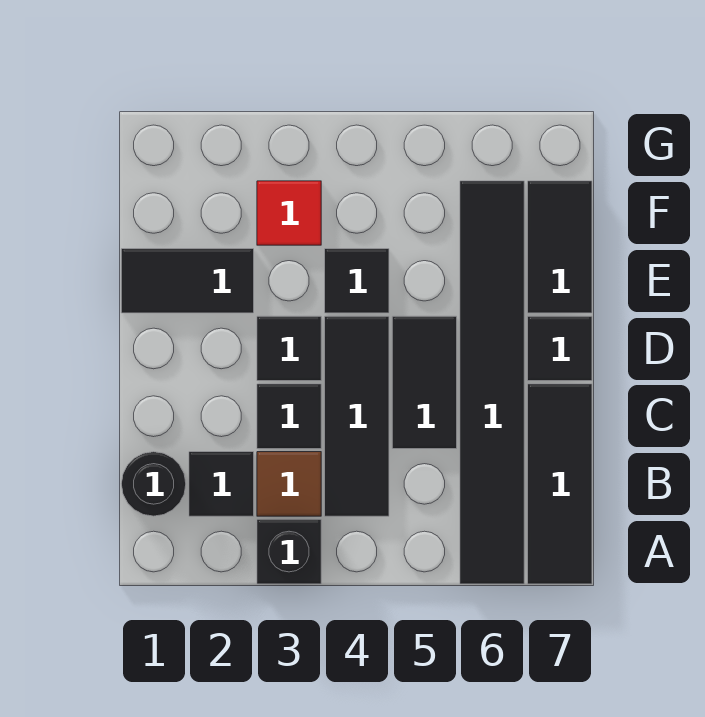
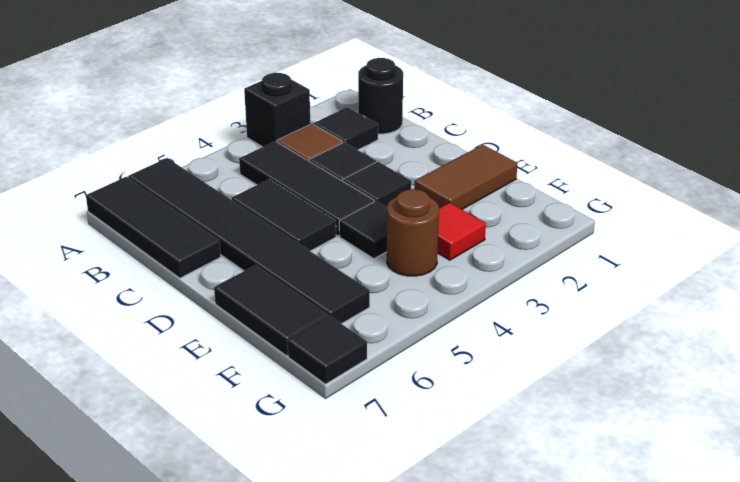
black 1x1 tile [528,316,592,381] -> black 1x1 tile moved to [287,316,367,384]
black 1x2 tile [121,249,254,313] -> brown 1x2 tile [415,145,517,209]
none -> brown 1x1 round brick [387,189,439,276]

